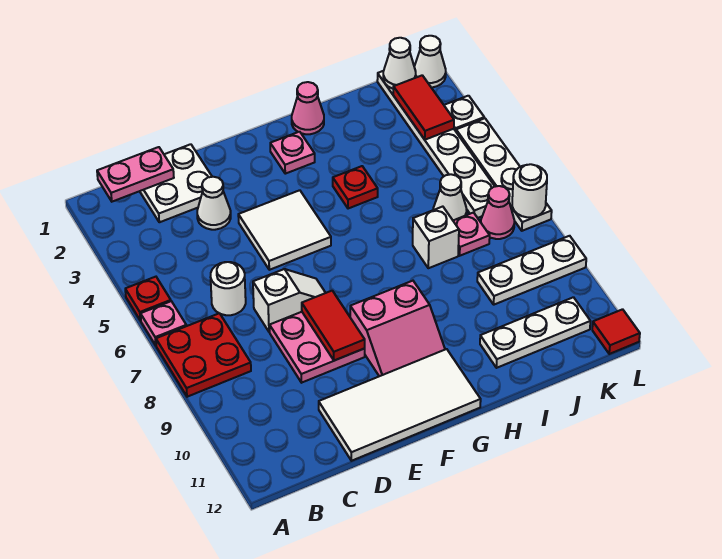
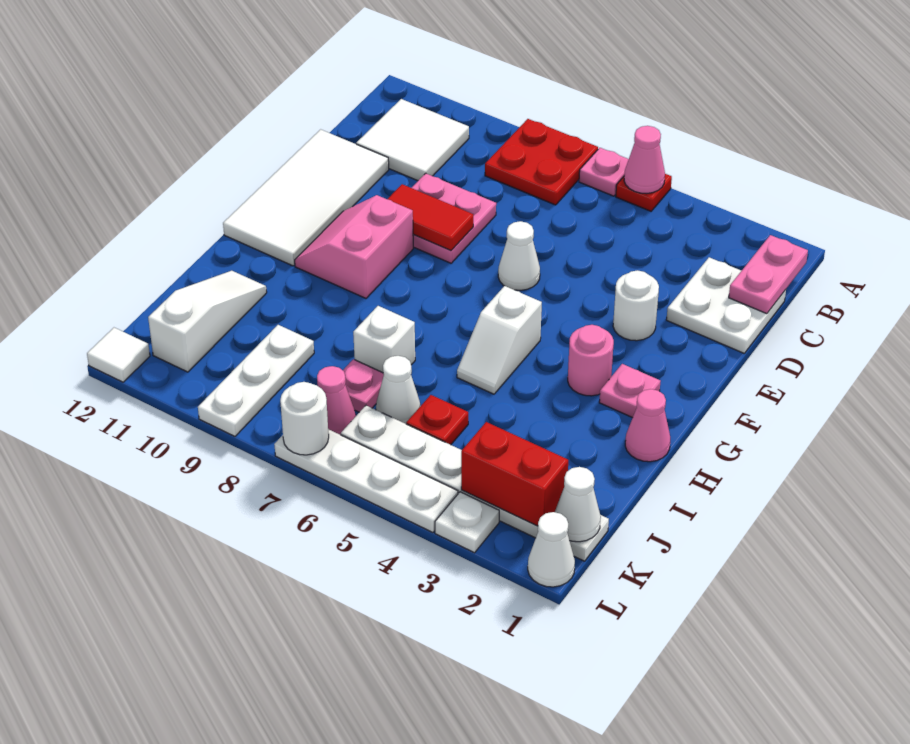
none -> pink 1x1 cone [624,126,665,194]
white 1x1 round brick [211,262,246,315] -> white 1x1 round brick moved to [613,270,659,341]
white 1x1 cone [197,177,231,230] -> white 1x1 cone moved to [498,221,540,290]
white 1x2 slope [253,269,325,332] -> white 1x2 slope moved to [457,286,542,394]
white 2x2 tile [238,190,331,270] -> white 2x2 tile moved to [356,99,469,181]
none -> pink 1x1 round brick [568,325,614,396]
red 1x1 plate [333,166,378,209] -> red 1x1 plate moved to [406,395,468,445]
white 1x3 plate [480,297,590,368] -> white 1x3 slope [148,271,267,372]
red 1x2 tile [393,75,454,140] -> red 1x2 brick [461,422,568,526]
red 1x1 tile [592,309,640,354] -> white 1x1 tile [87,328,150,382]

